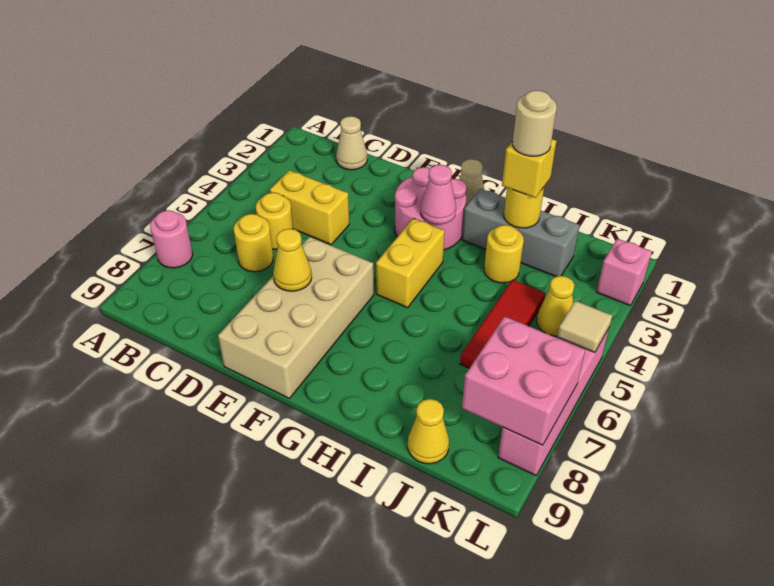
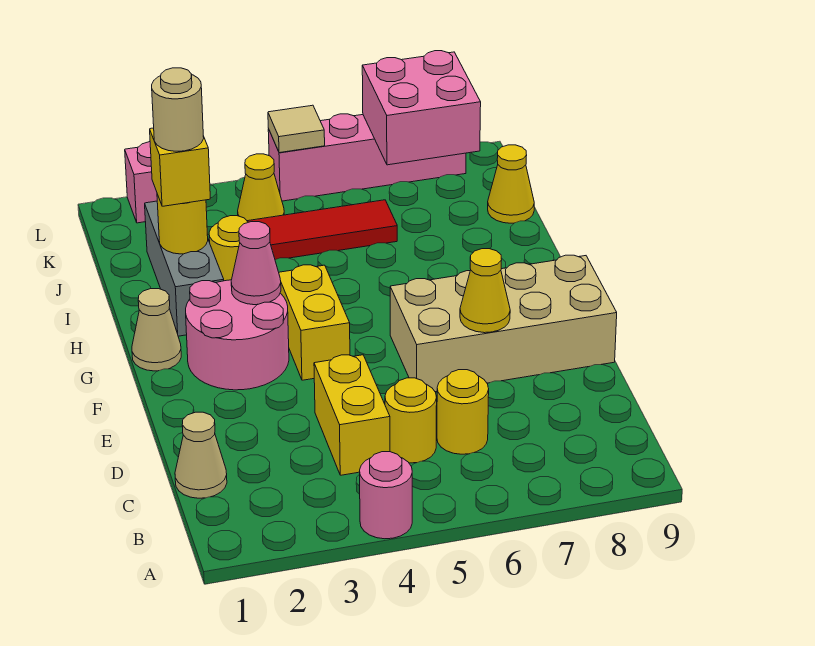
pink 1x1 round brick [150,210,193,268] -> pink 1x1 round brick moved to [360,452,412,539]
yellow 1x2 brick [376,218,445,308] -> yellow 1x2 brick turned to [279,265,350,380]

